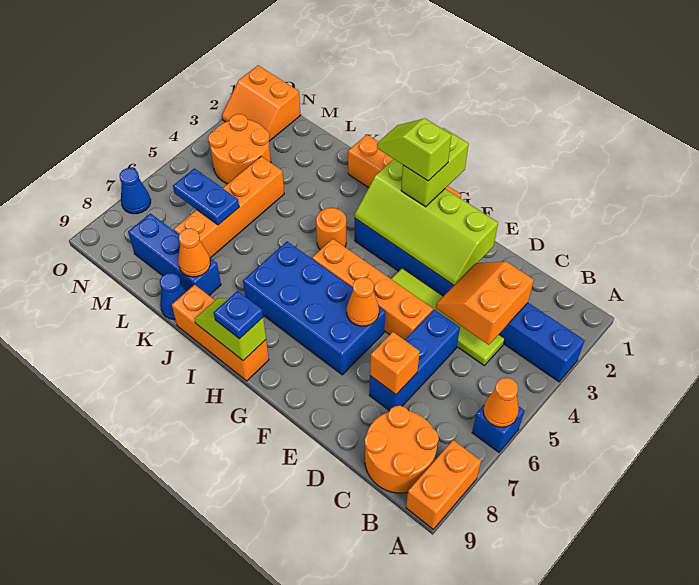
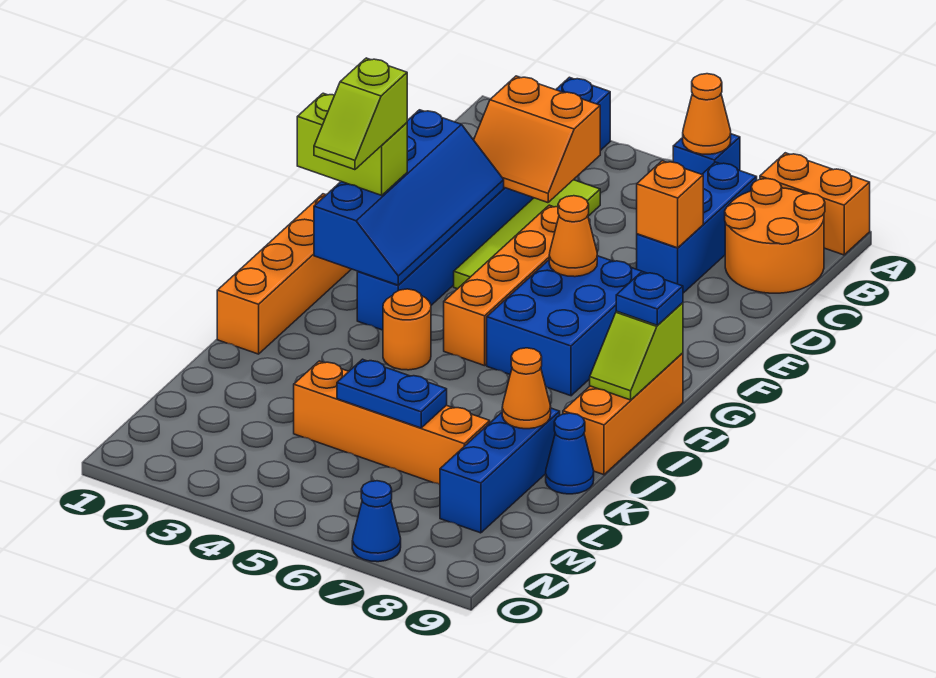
blue 1x3 brick [369,310,460,411] -> blue 1x3 brick turned to [637,162,757,293]
lime 2x4 slope [355,159,498,285] -> blue 2x4 slope [314,110,504,285]
blue 2x4 brick [243,242,385,375] -> blue 2x3 brick [487,256,645,396]
blue 1x2 plate [173,168,239,225] -> blue 1x2 plate turned to [337,359,447,428]
orange 2x2 round brick [208,114,271,184] -> none
orange 2x2 slope [222,65,300,141] -> none

